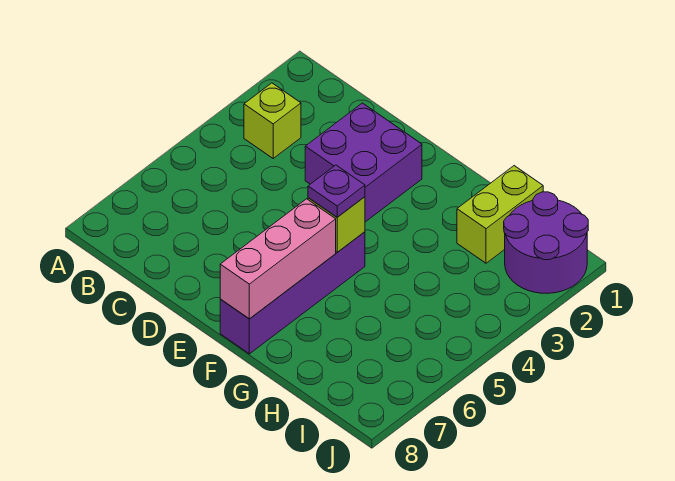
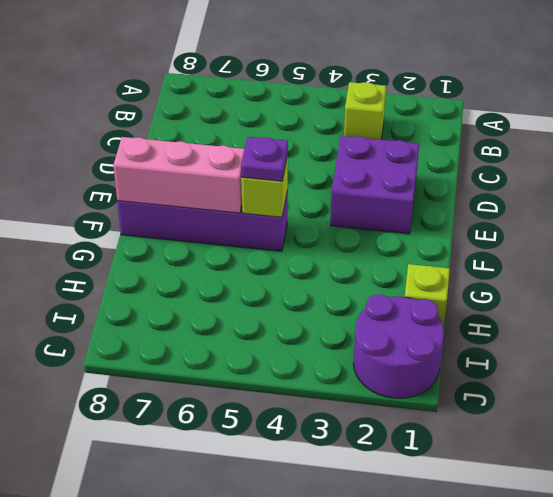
lime 1x2 brick [457,166,543,263] -> lime 1x1 brick [405,264,450,327]

